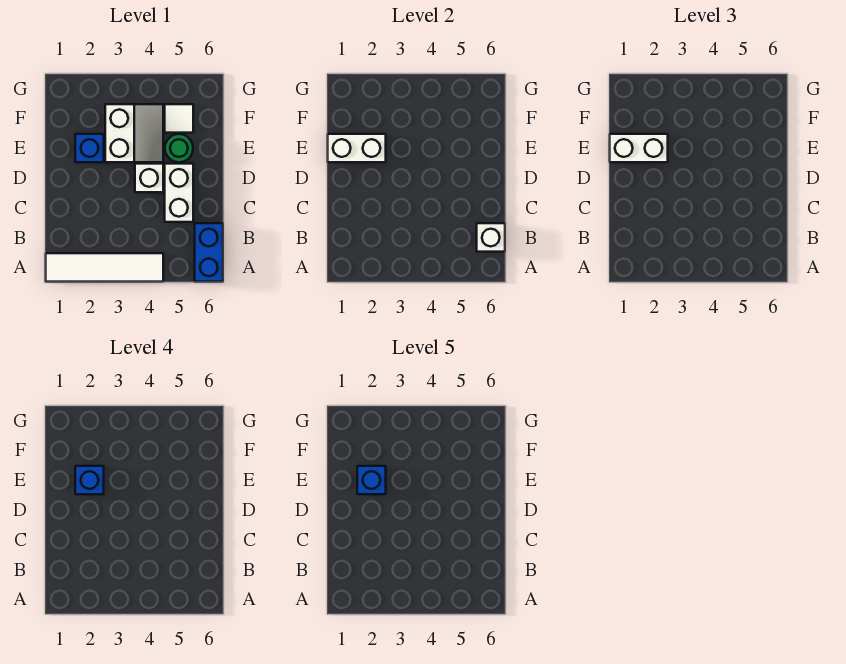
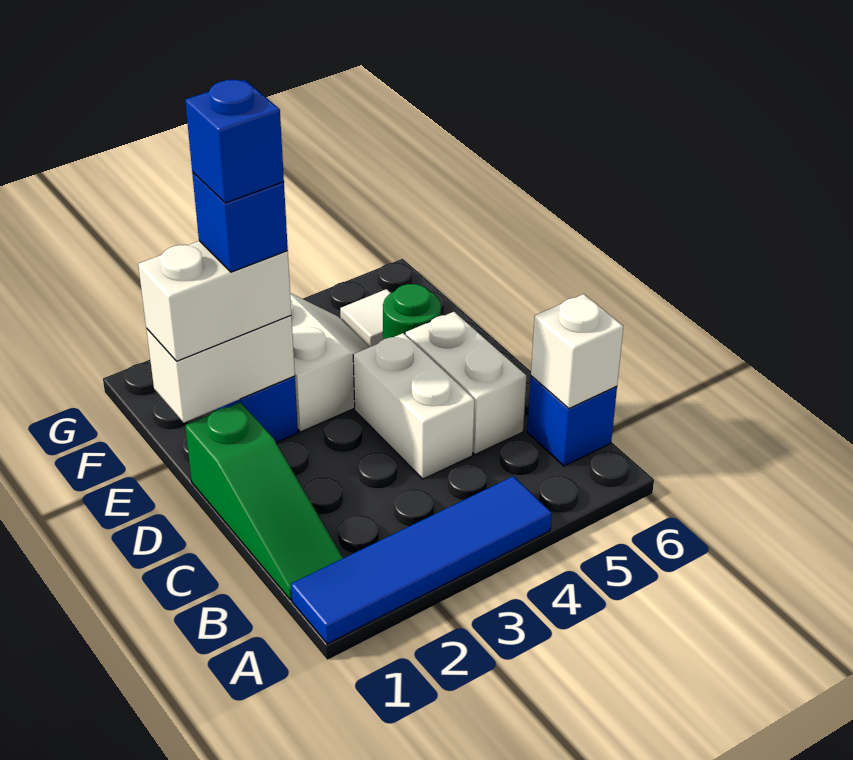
white 1x4 tile [46,253,163,282] -> blue 1x4 tile [291,476,552,644]
blue 1x2 brick [195,223,223,282] -> blue 1x1 brick [527,376,617,466]
none -> green 1x3 slope [185,402,343,600]
white 1x1 brick [135,164,163,192] -> white 1x2 brick [353,333,474,479]

